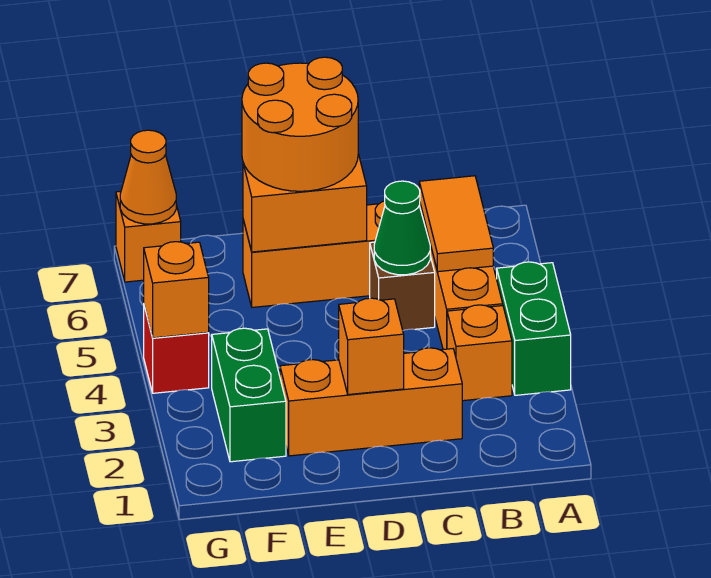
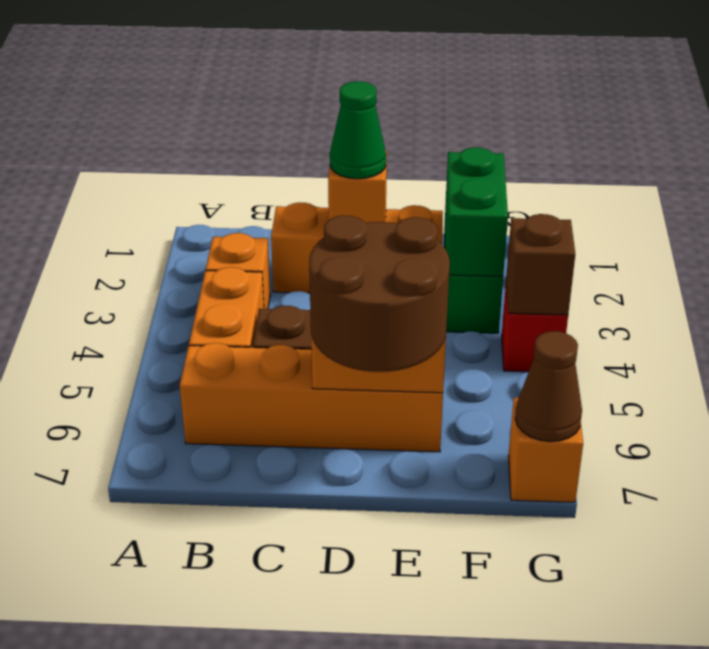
green 1x2 brick [497,262,571,395] -> green 1x2 brick moved to [445,147,508,276]
orange 1x2 tile [419,176,493,272] -> none
green 1x1 cone [374,181,430,275] -> green 1x1 cone moved to [330,81,386,179]
orange 2x2 round brick [242,57,358,191] -> brown 2x2 round brick [309,216,450,372]
orange 1x1 brick [144,242,209,338] -> brown 1x1 brick [506,214,575,315]
orange 1x1 cone [120,130,176,224] -> brown 1x1 cone [515,331,582,442]

